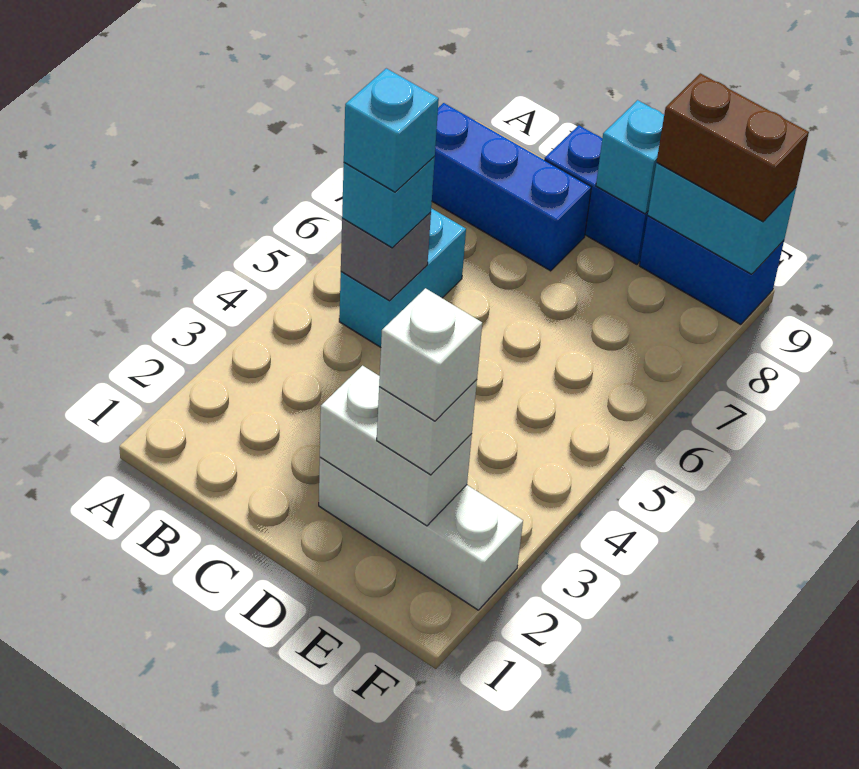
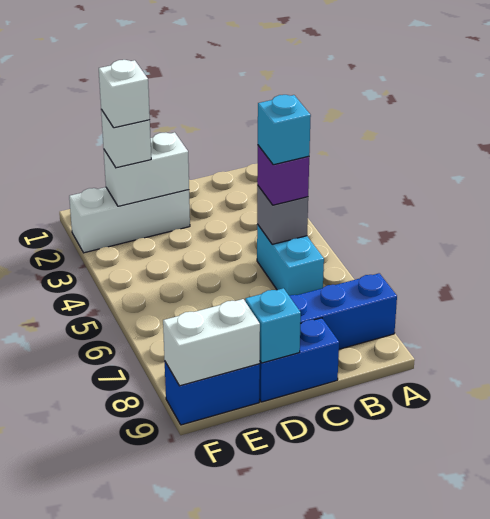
cyan 1x1 brick [342,156,435,248] -> purple 1x1 brick [257,146,309,205]
cyan 1x2 brick [648,163,796,274] -> white 1x2 brick [163,299,260,386]
brown 1x2 brick [657,73,809,222] -> none

